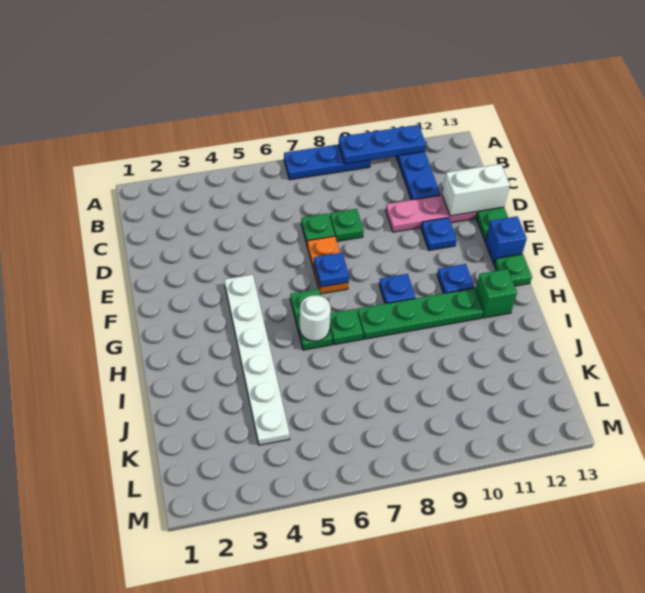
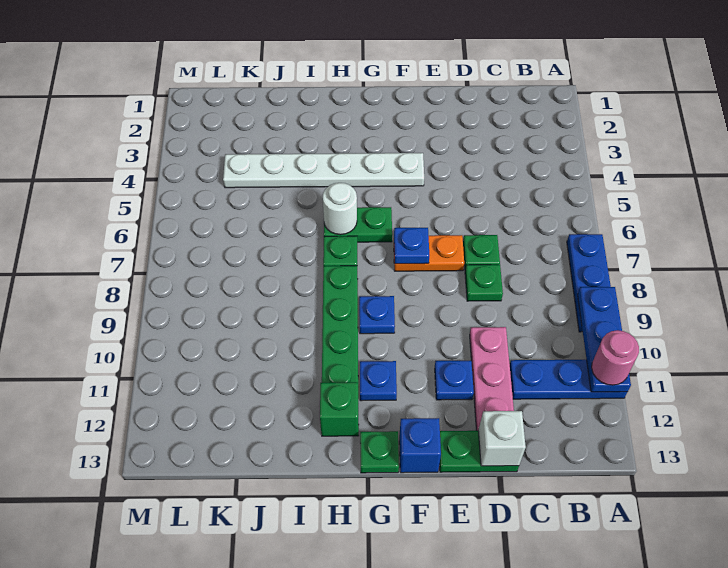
none -> pink 1x1 round brick [592,330,639,385]
white 1x2 brick [442,164,510,216] -> white 1x1 brick [478,411,526,466]

